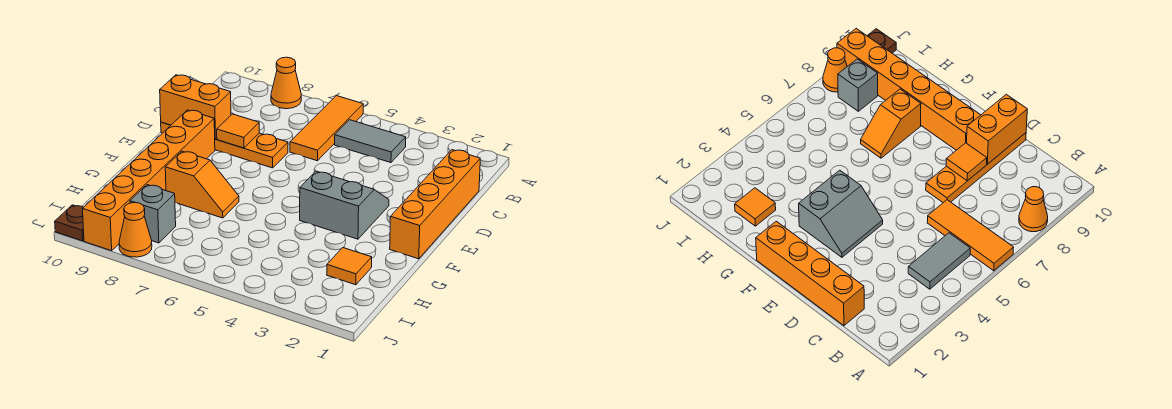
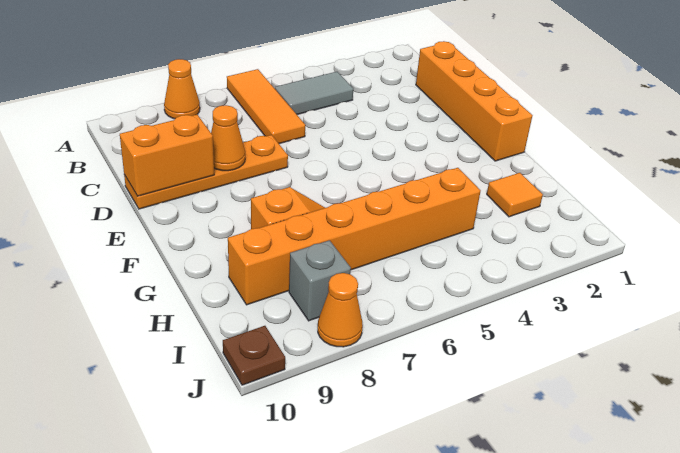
orange 1x1 tile [217,114,259,148] -> orange 1x1 cone [211,105,245,171]
grey 2x2 slope [300,171,389,239] -> none
orange 1x6 brick [83,110,215,251] -> orange 1x6 brick turned to [228,168,480,305]

